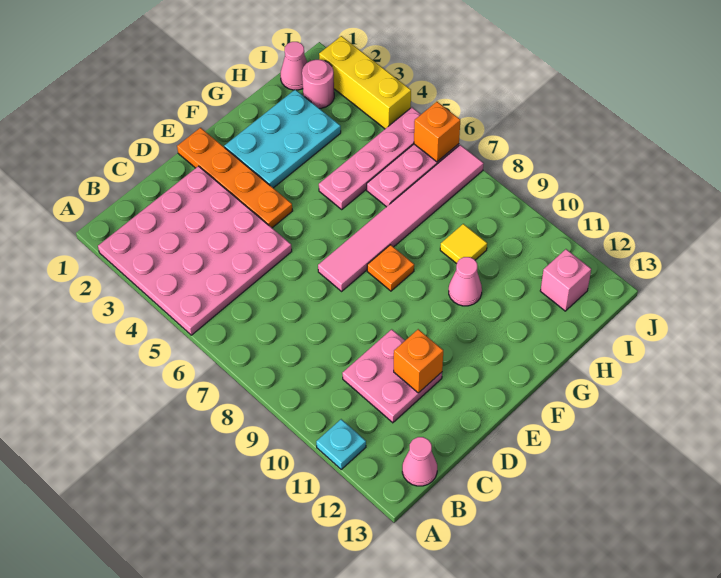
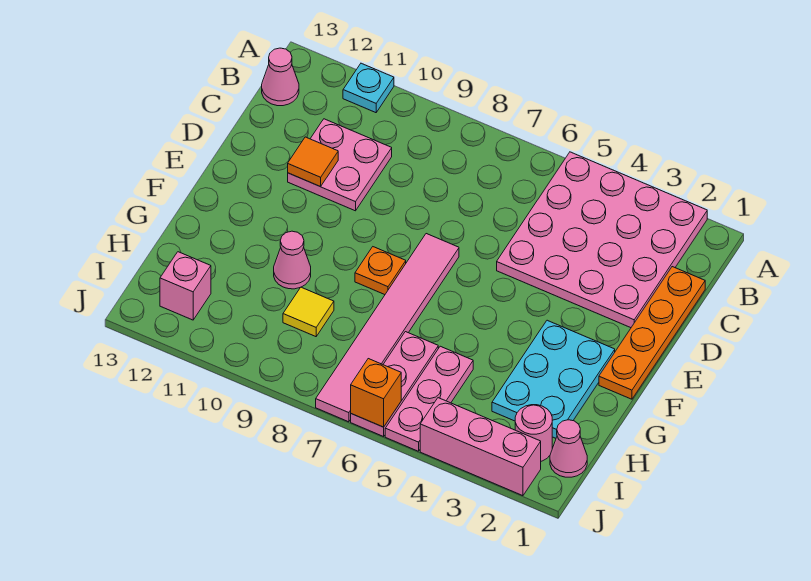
orange 1x1 brick [394,329,443,393] -> orange 1x1 tile [288,137,338,186]
orange 1x4 plate [177,128,292,228] -> orange 1x4 plate turned to [599,267,705,399]
pink 1x4 plate [319,107,421,209] -> pink 1x3 plate [385,346,473,451]
yellow 1x3 brick [319,36,411,129] -> pink 1x3 brick [420,398,541,496]

